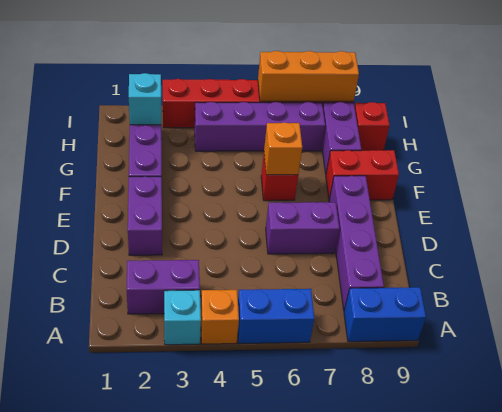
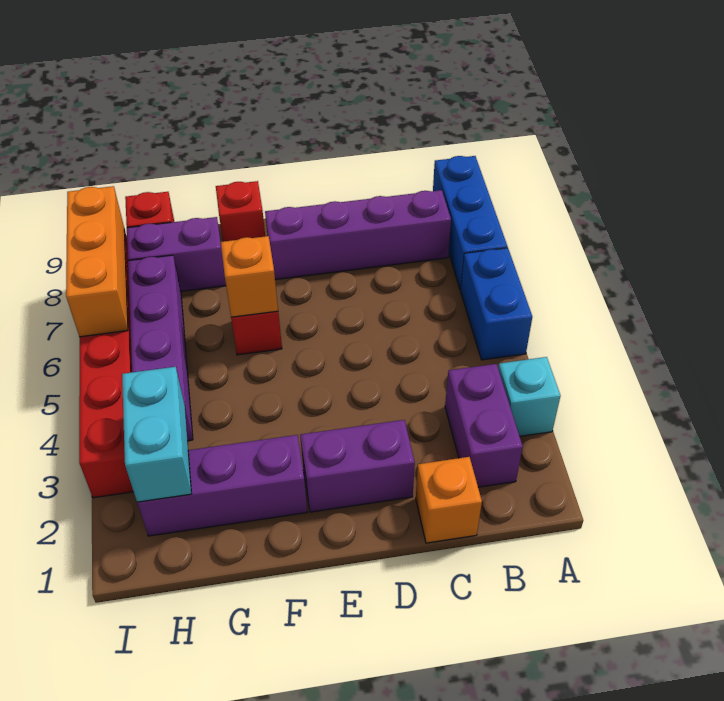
orange 1x1 brick [201,290,239,344] -> orange 1x1 brick moved to [416,457,482,543]
blue 1x2 brick [344,287,426,342] -> blue 1x3 brick [433,156,508,290]
purple 1x2 brick [266,202,339,254] -> none
red 1x2 brick [326,150,399,200] -> red 1x1 brick [216,181,265,242]
cyan 1x1 brick [129,73,161,125] -> cyan 1x2 brick [122,367,191,502]

